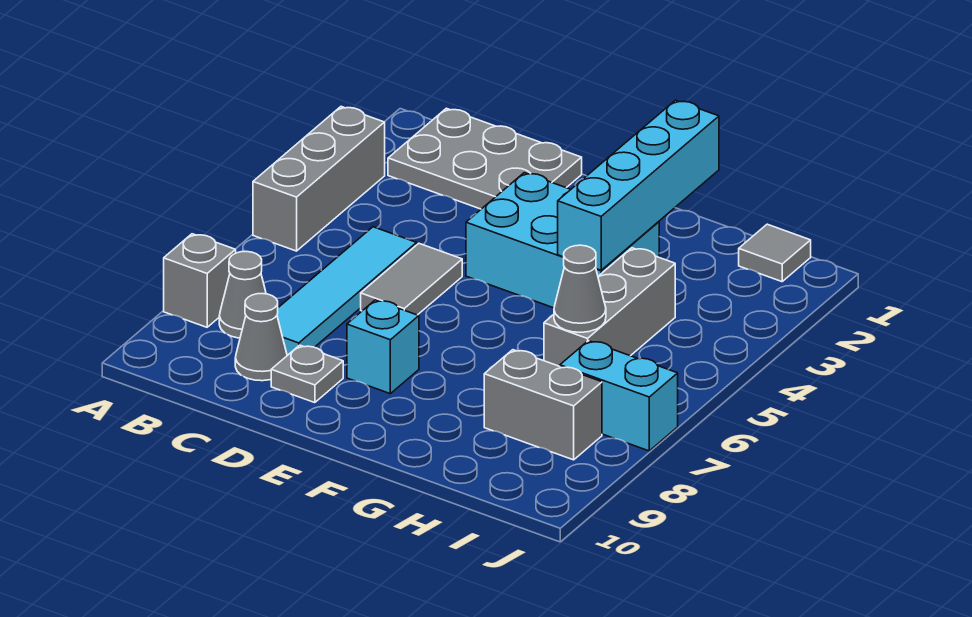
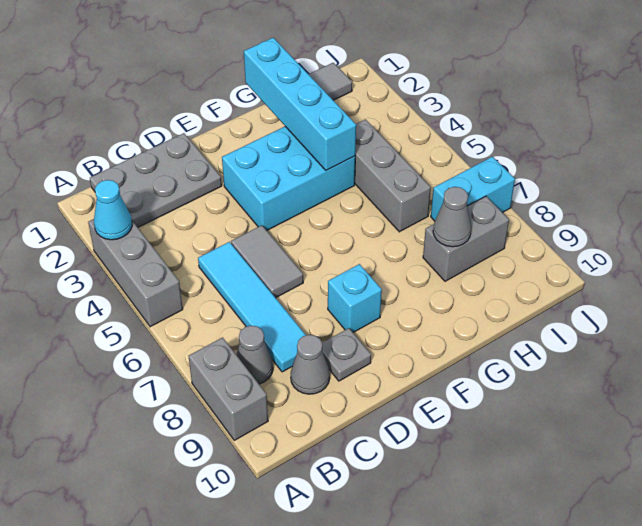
none -> cyan 1x1 cone [94,180,132,240]
grey 1x1 brick [164,234,236,327] -> grey 1x2 brick [189,338,268,440]
grey 1x1 cone [554,245,606,332] -> grey 1x1 cone moved to [433,187,471,247]

